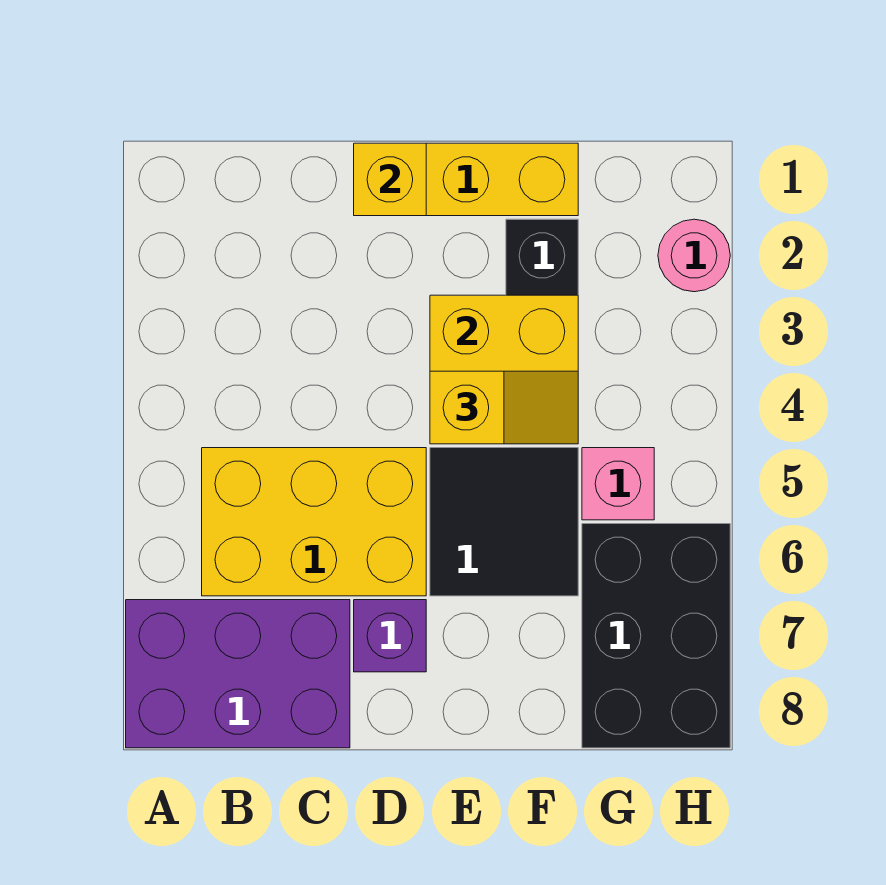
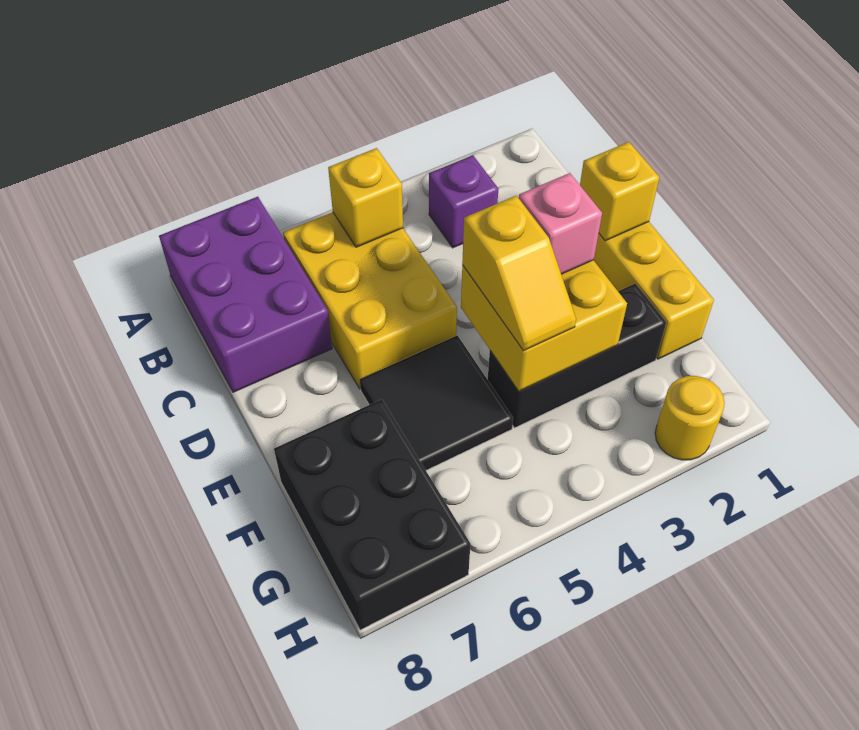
none -> yellow 1x1 brick [328,148,403,247]
purple 1x1 brick [354,600,426,672] -> purple 1x1 brick moved to [429,155,498,248]
pink 1x1 brick [582,448,654,520] -> pink 1x1 brick moved to [519,173,602,274]
black 2x3 brick [582,524,730,748] -> black 2x3 brick turned to [274,399,470,630]
pink 1x1 round brick [658,219,730,292] -> yellow 1x1 round brick [655,376,725,460]

